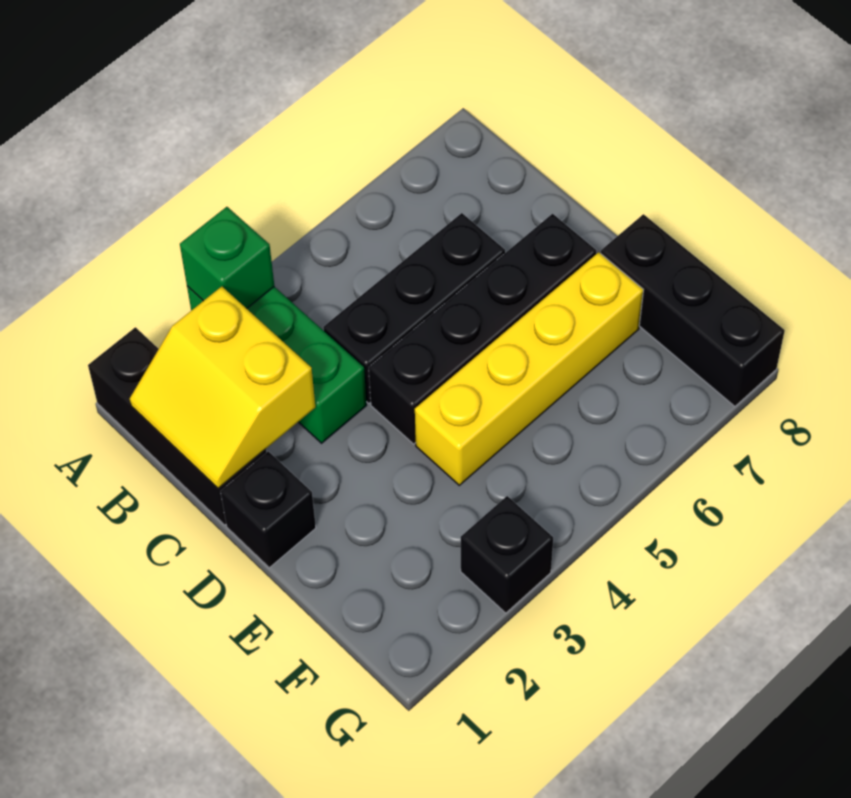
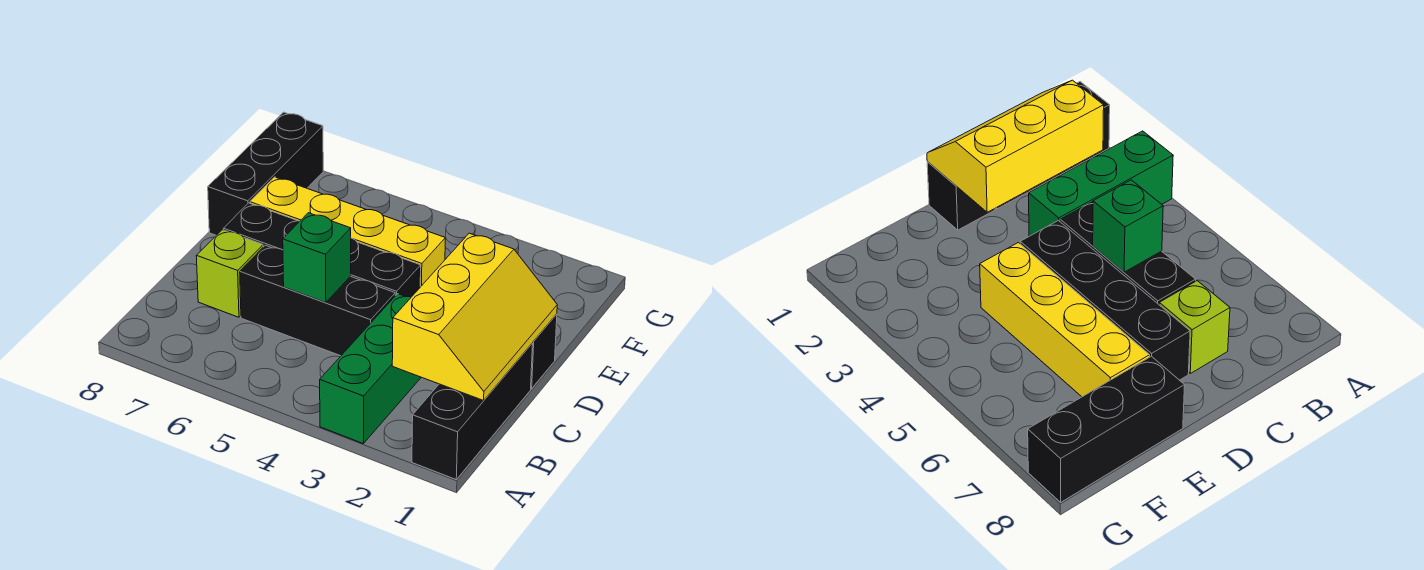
green 1x1 brick [180,207,274,309] -> green 1x1 brick moved to [283,213,351,303]
yellow 2x2 slope [130,286,315,488] -> yellow 2x3 slope [392,233,557,400]
none -> lime 1x1 brick [196,230,263,317]
black 1x1 brick [461,496,553,613] -> none

